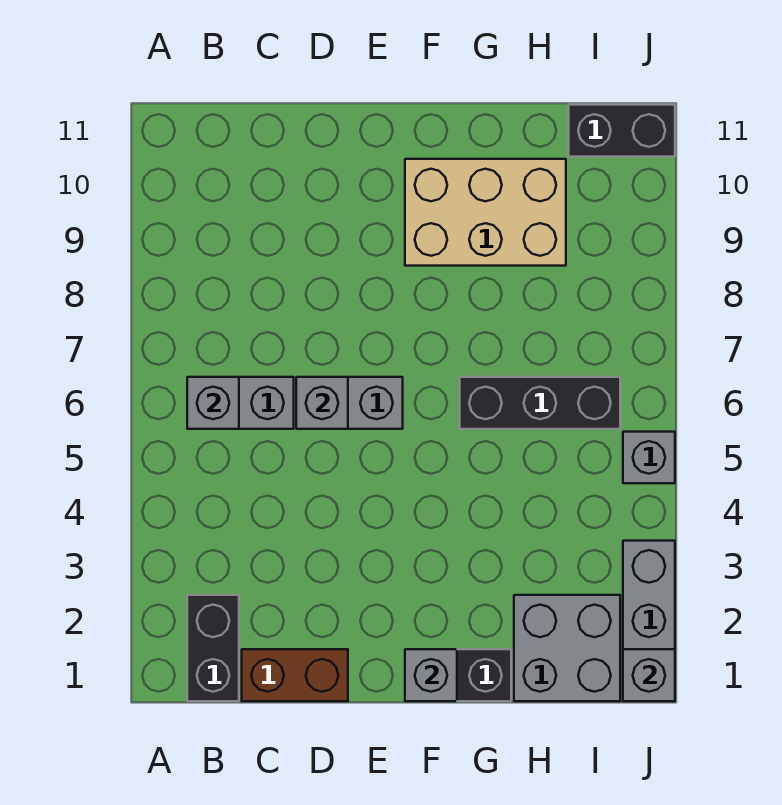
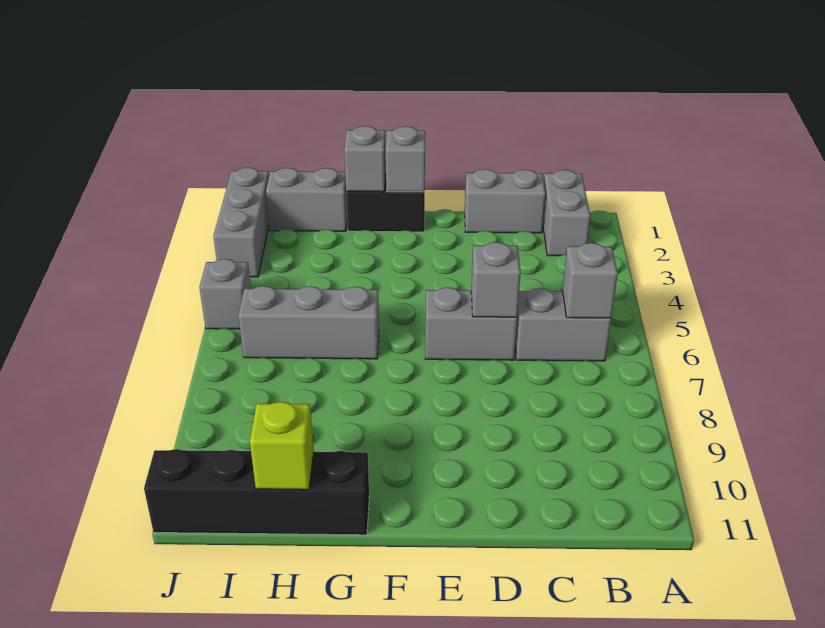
black 1x2 brick [187,595,239,701] -> grey 1x2 brick [543,170,590,256]
brown 1x2 brick [242,649,348,701] -> grey 1x2 brick [465,169,545,233]
tan 2x3 brick [405,159,566,266] -> none
black 1x3 brick [460,377,620,429] -> grey 1x3 brick [238,286,379,359]
grey 2x2 brick [514,595,620,701] -> grey 1x2 brick [266,168,347,231]
none -> lime 1x1 brick [250,402,314,490]
black 1x2 brick [569,105,675,157] -> black 1x4 brick [144,449,369,535]
grey 1x1 brick [623,649,675,701] -> grey 1x1 brick moved to [344,126,386,192]

